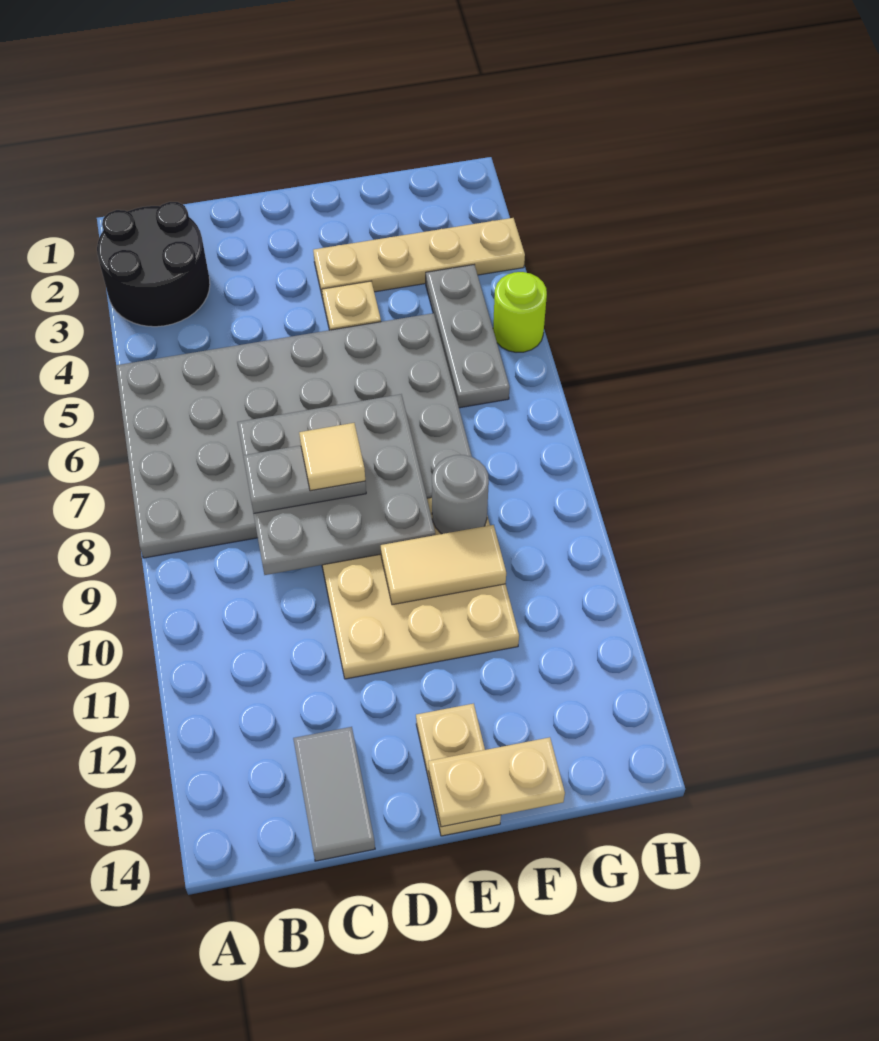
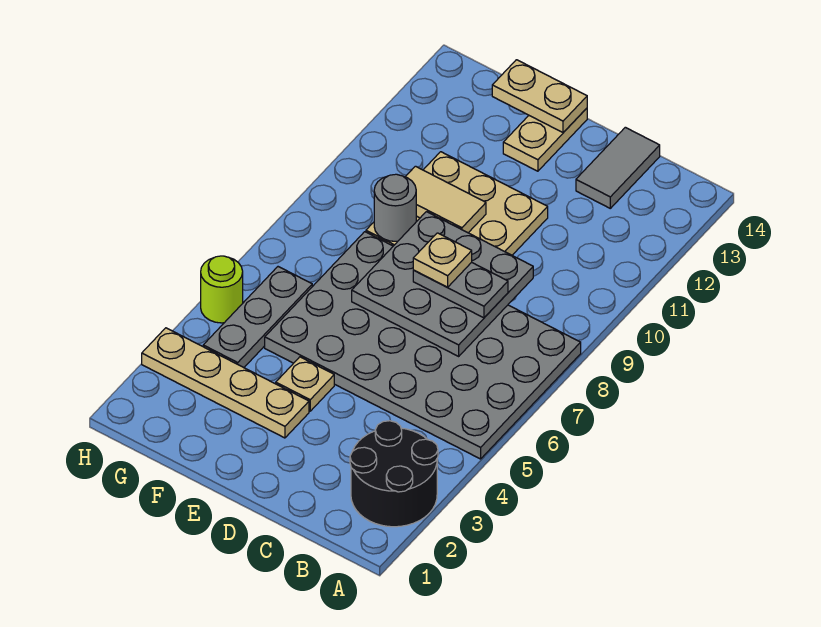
tan 1x1 tile [299,423,365,491] -> tan 1x1 plate [413,233,472,287]

